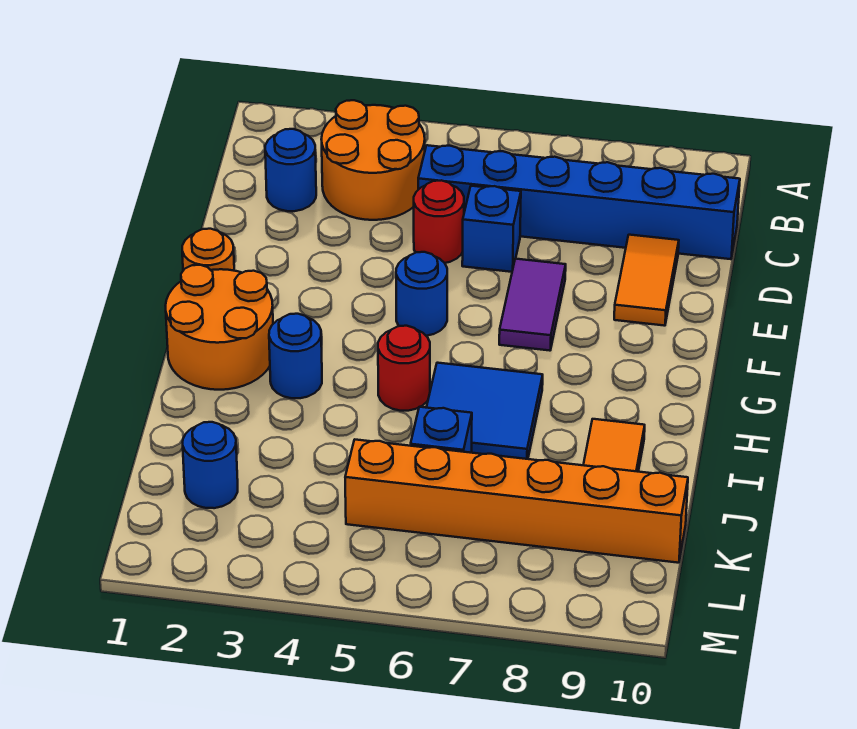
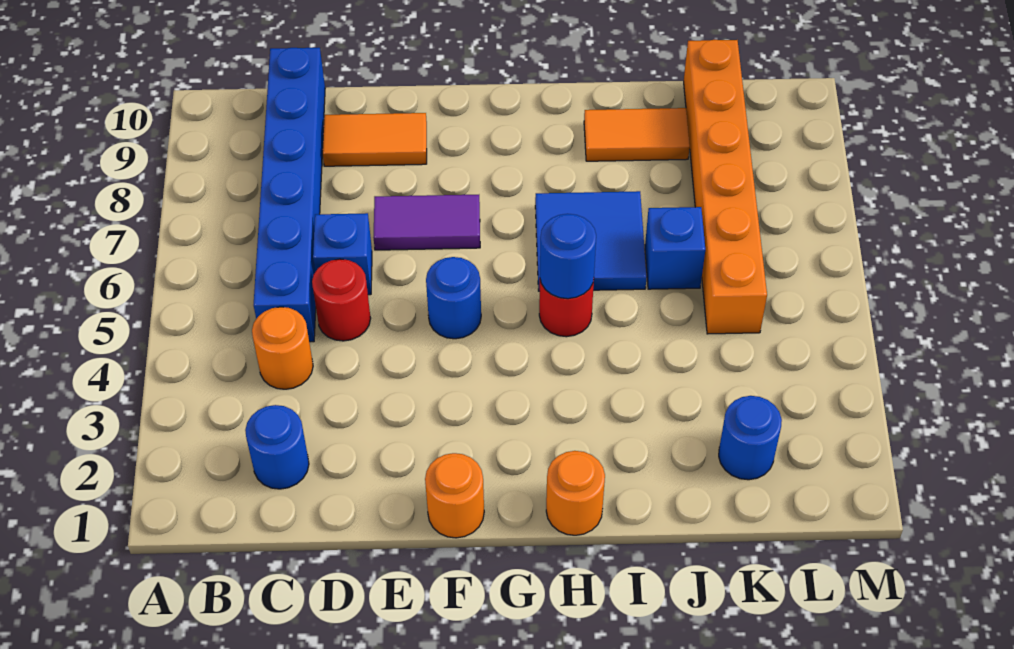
orange 2x2 round brick [321,100,425,220] -> orange 1x1 round brick [252,307,313,389]
orange 2x2 round brick [166,265,273,390] -> orange 1x1 round brick [546,451,605,535]
blue 1x1 round brick [269,314,322,398] -> blue 1x1 round brick moved to [540,214,596,299]

